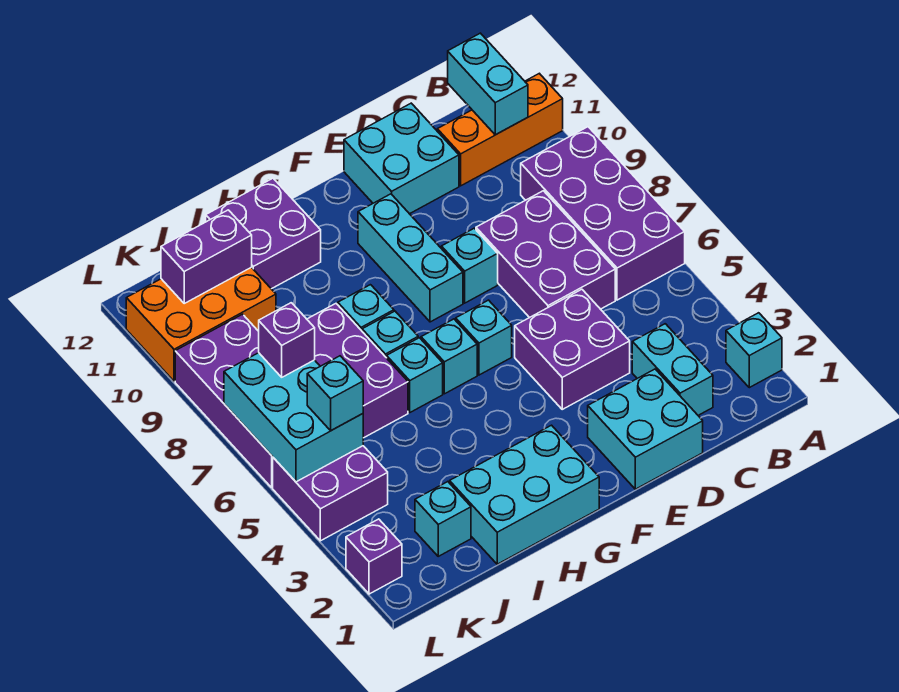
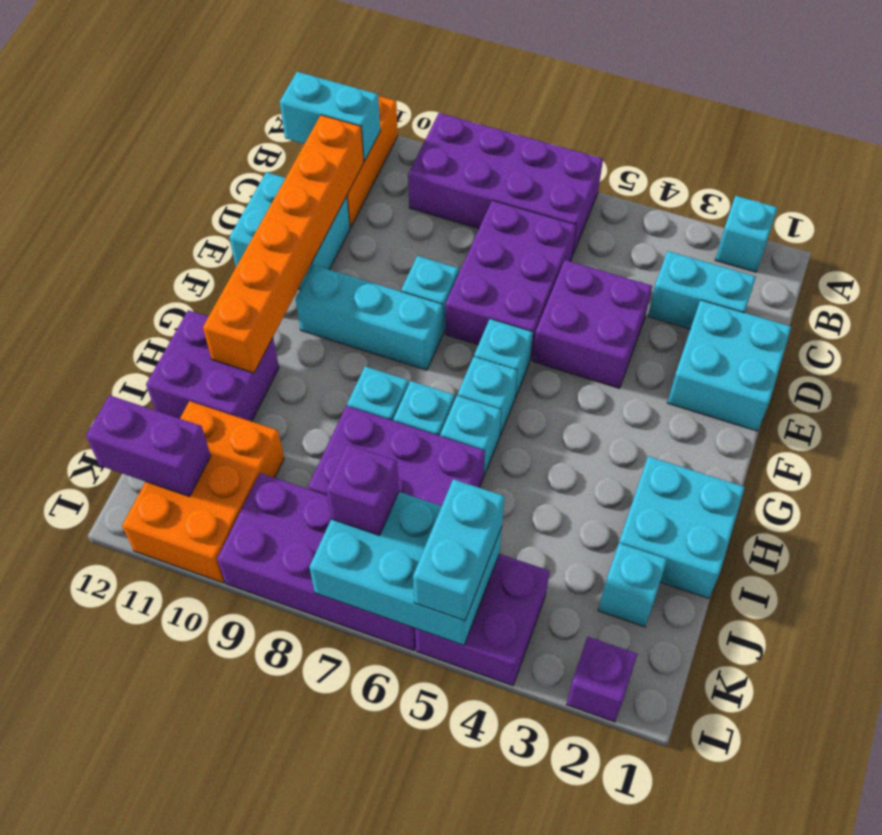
purple 2x3 brick [476,191,615,318] -> purple 2x3 brick turned to [445,200,576,360]
none -> orange 1x6 brick [203,115,364,373]
cyan 2x3 brick [450,425,599,564] -> cyan 2x2 brick [619,456,745,598]
purple 1x2 brick [161,210,252,303] -> purple 1x2 brick turned to [86,395,211,497]
cyan 1x1 brick [307,356,363,431] -> cyan 1x2 brick [413,479,505,621]

